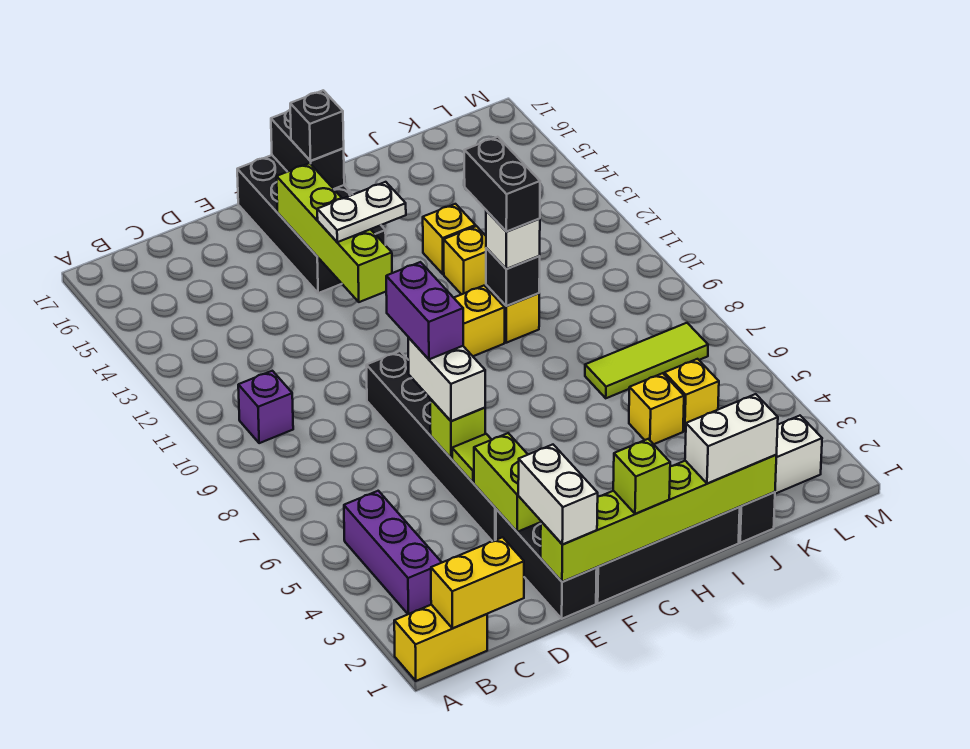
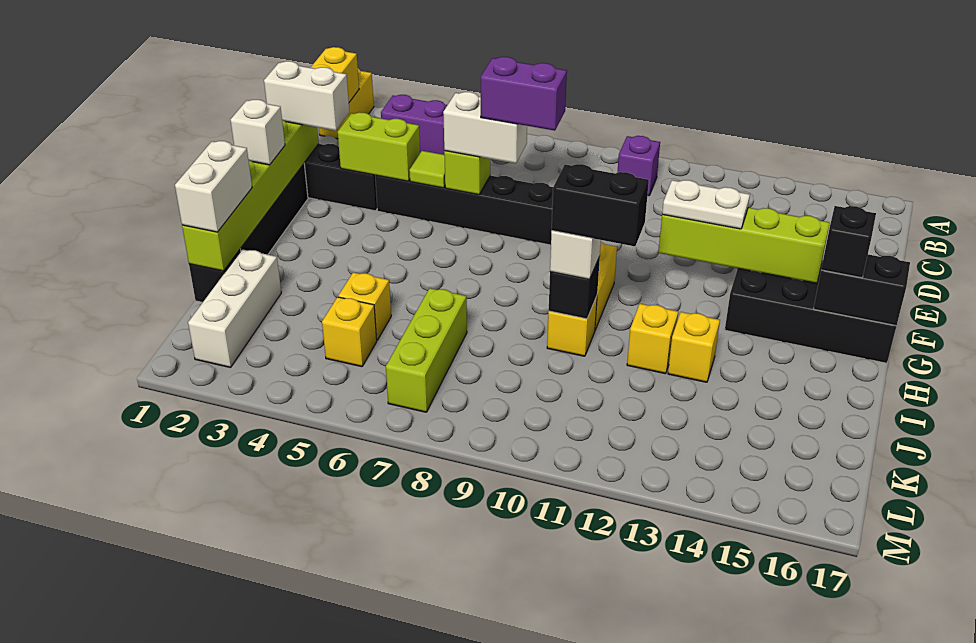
white 1x2 plate [317,182,406,242] -> white 1x2 plate turned to [662,180,750,229]
lime 1x1 brick [613,439,670,514] -> white 1x1 brick [230,100,285,165]
lime 1x3 tile [585,323,708,398] -> lime 1x3 brick [386,288,467,412]

